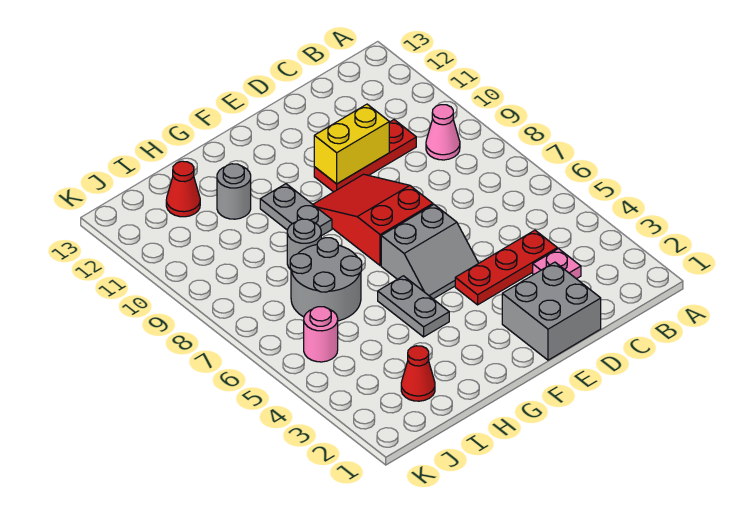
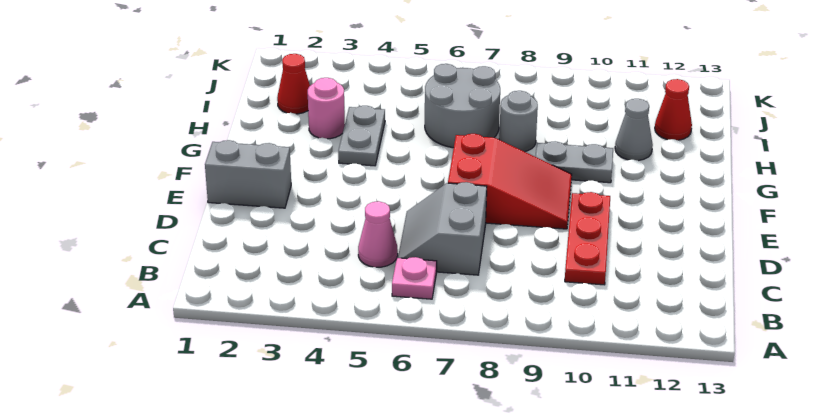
pink 1x1 cone [426,105,460,160] -> pink 1x1 cone moved to [358,201,398,267]
pink 1x1 plate [533,249,581,279] -> pink 1x1 plate moved to [392,257,437,299]
red 1x3 plate [455,230,557,305] -> none
grey 2x2 brick [502,262,601,360] -> grey 1x2 brick [205,140,291,208]
yellow 1x2 brick [314,104,389,184] -> none
grey 2x2 slope [381,205,479,299] -> grey 2x2 slope moved to [398,182,487,275]
grey 1x2 plate [378,276,449,337] -> grey 1x2 plate turned to [338,106,385,166]
grey 1x1 round brick [217,164,251,219] -> grey 1x1 cone [615,99,653,161]
pink 1x1 round brick [304,307,338,362] -> pink 1x1 round brick moved to [308,78,345,139]

